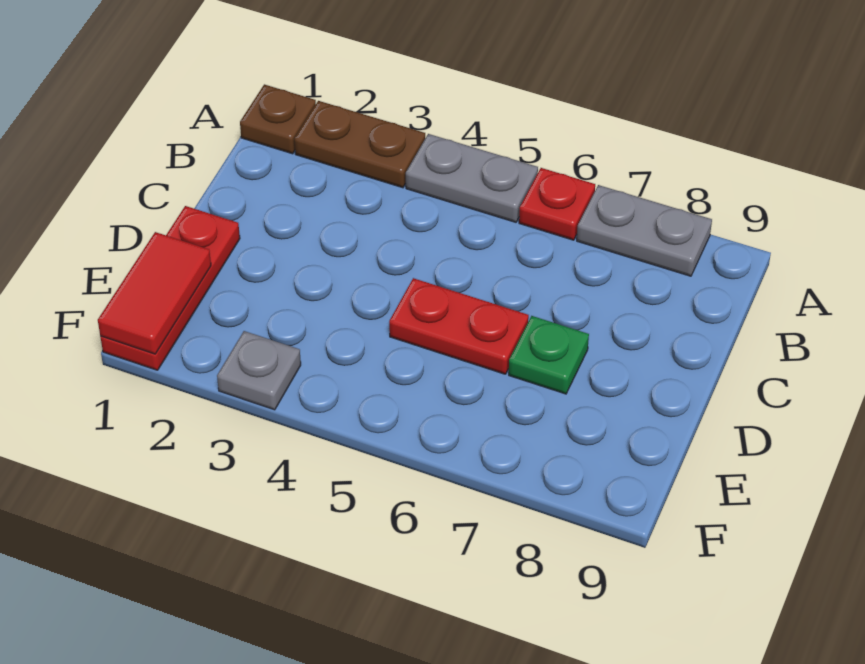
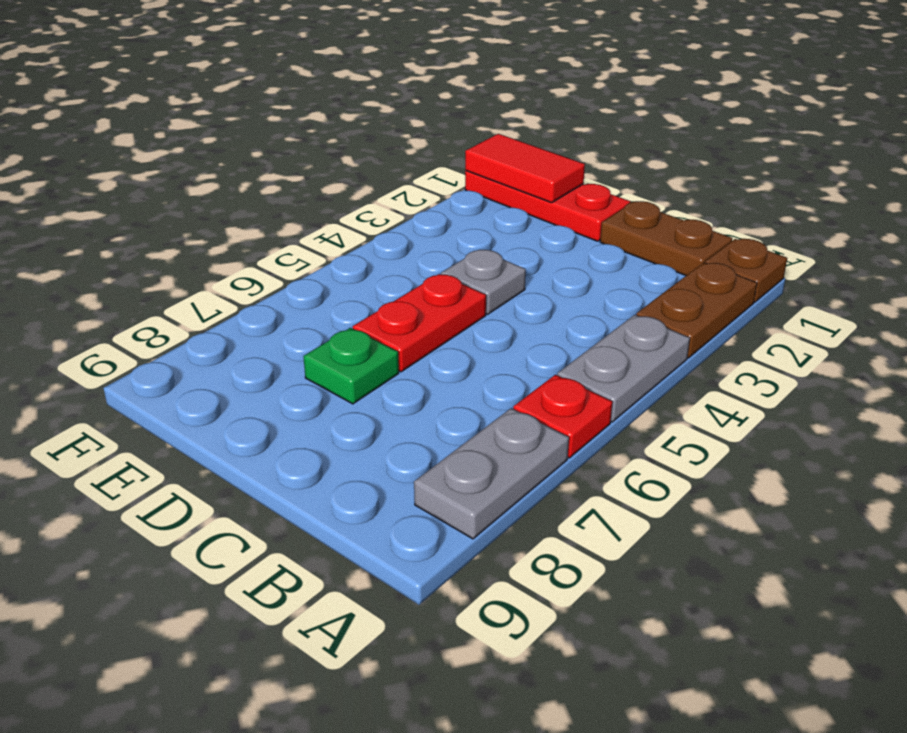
none -> brown 1x2 plate [600,201,732,275]
grey 1x1 plate [217,331,301,410] -> grey 1x1 plate moved to [441,250,526,314]

